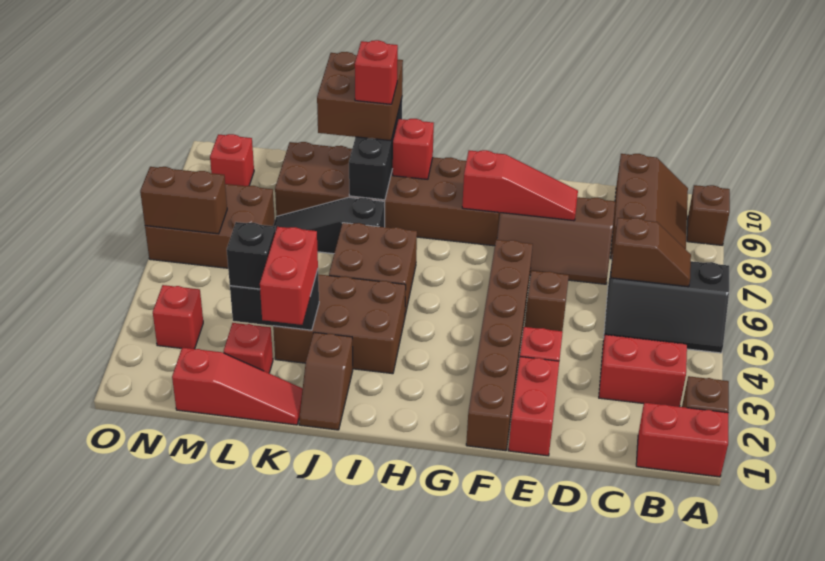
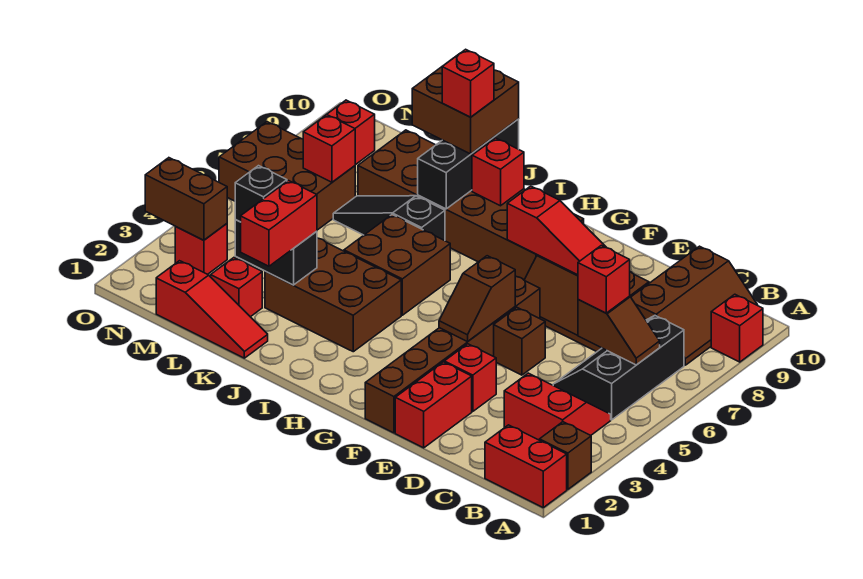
black 2x3 slope [604,255,729,353] -> black 2x3 slope turned to [553,316,684,420]
brown 1x1 brick [687,185,730,245] -> red 1x1 brick [711,294,763,362]
none -> red 1x1 brick [578,245,630,313]
brown 1x2 slope [299,332,353,430] -> brown 1x2 slope moved to [439,256,515,342]
none -> red 1x1 brick [303,115,355,182]
brown 1x2 brick [140,167,227,234] -> brown 1x2 brick moved to [145,158,227,240]

